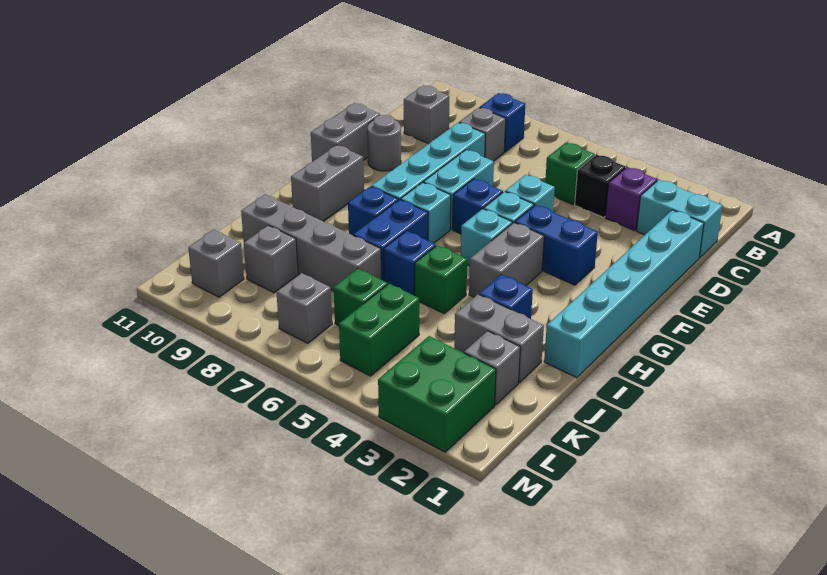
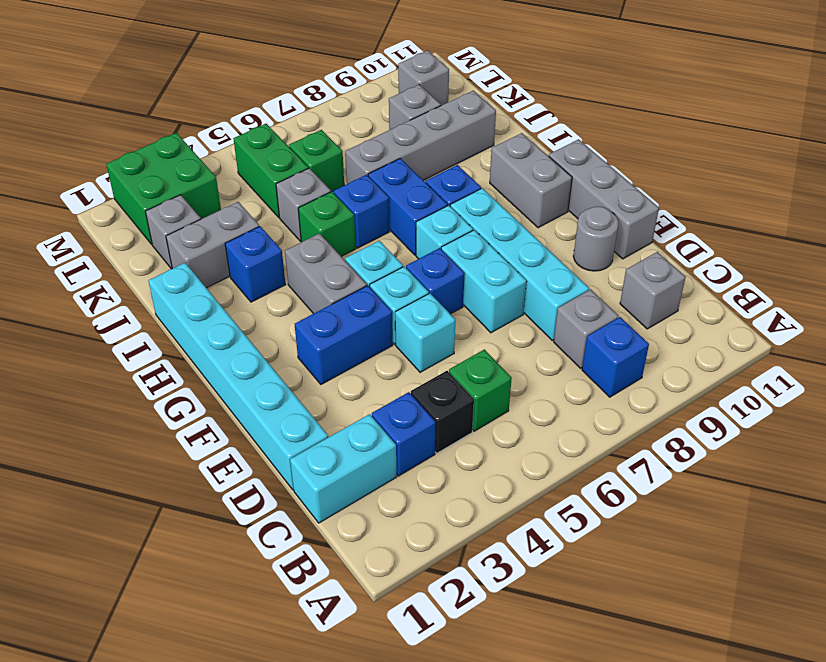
purple 1x1 brick [605,167,657,231] -> blue 1x1 brick [372,392,436,476]
grey 1x2 brick [311,103,380,162] -> grey 1x3 brick [549,139,659,259]
grey 1x1 brick [276,273,332,343] -> grey 1x1 brick moved to [276,168,331,241]

